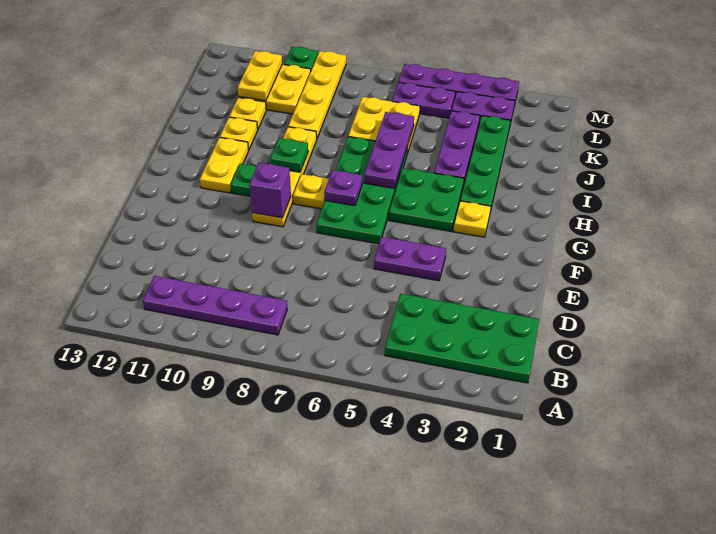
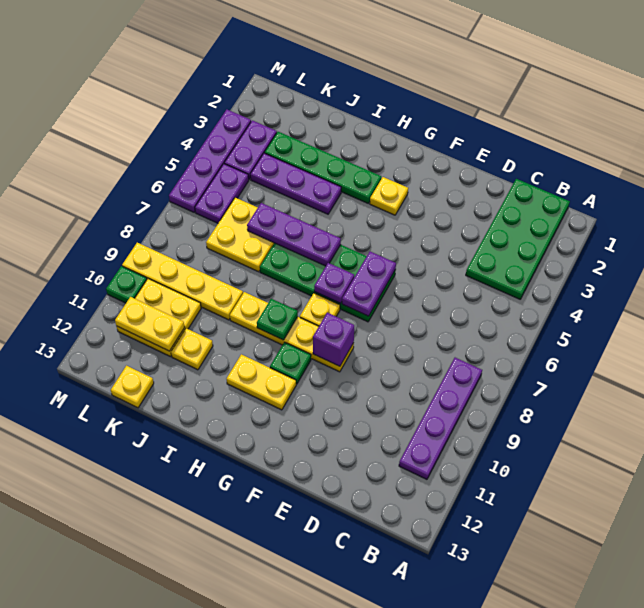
purple 1x2 plate [374,237,446,281] -> purple 1x2 plate moved to [342,252,396,316]
green 2x2 plate [389,168,464,232] -> none
yellow 1x1 plate [220,117,258,150] -> yellow 1x1 plate moved to [111,366,154,408]

